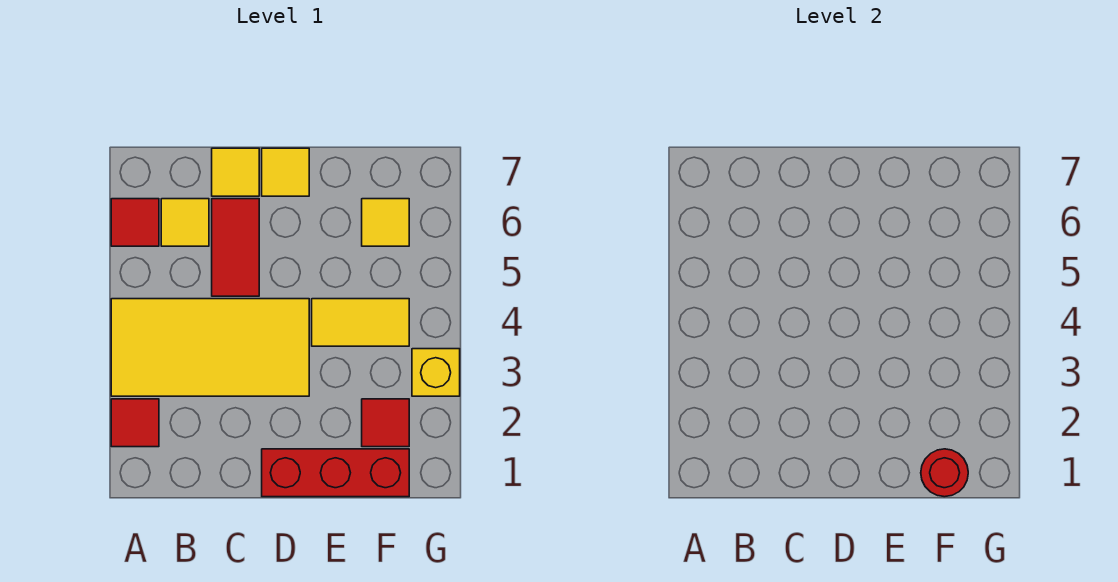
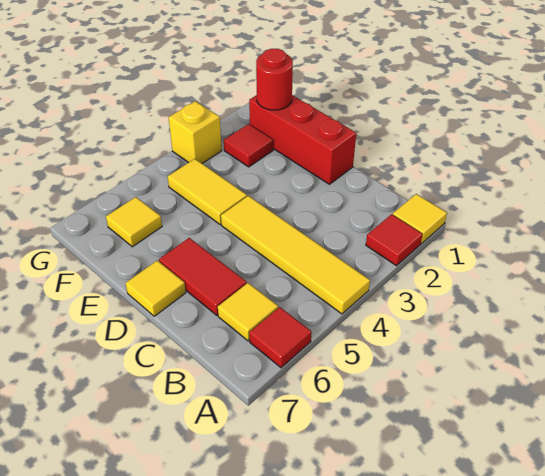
yellow 2x4 tile [111,299,309,396] -> yellow 1x4 tile [221,196,370,314]
red 1x2 tile [212,199,259,296] -> red 1x2 tile turned to [159,238,247,315]
yellow 1x1 tile [212,148,259,196] -> yellow 1x1 tile moved to [393,194,447,243]

